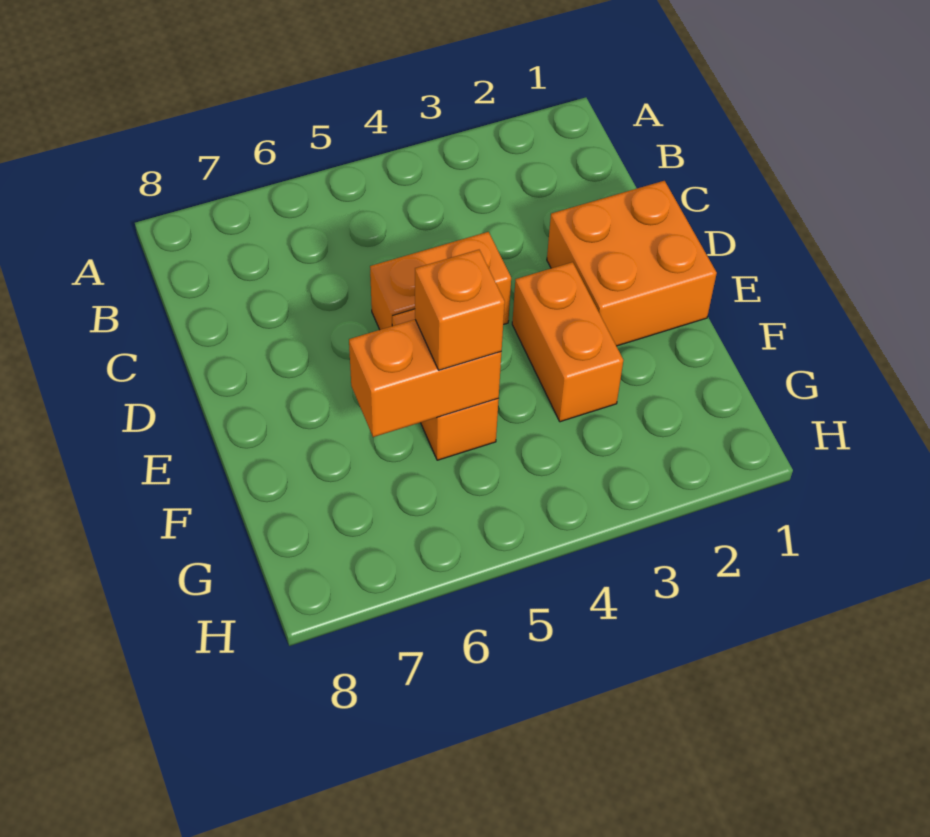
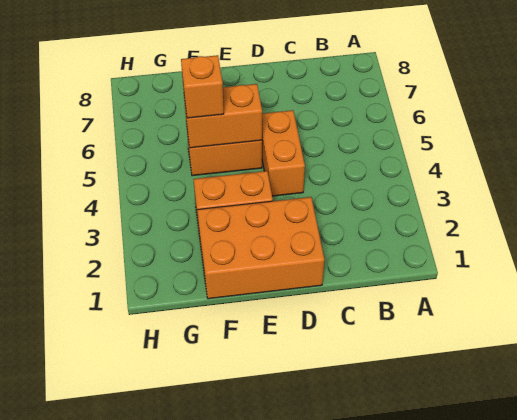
orange 2x2 brick [547,181,717,346] -> orange 2x3 brick [197,197,324,299]
orange 1x2 brick [349,320,501,437] -> orange 1x2 brick turned to [184,84,262,148]

